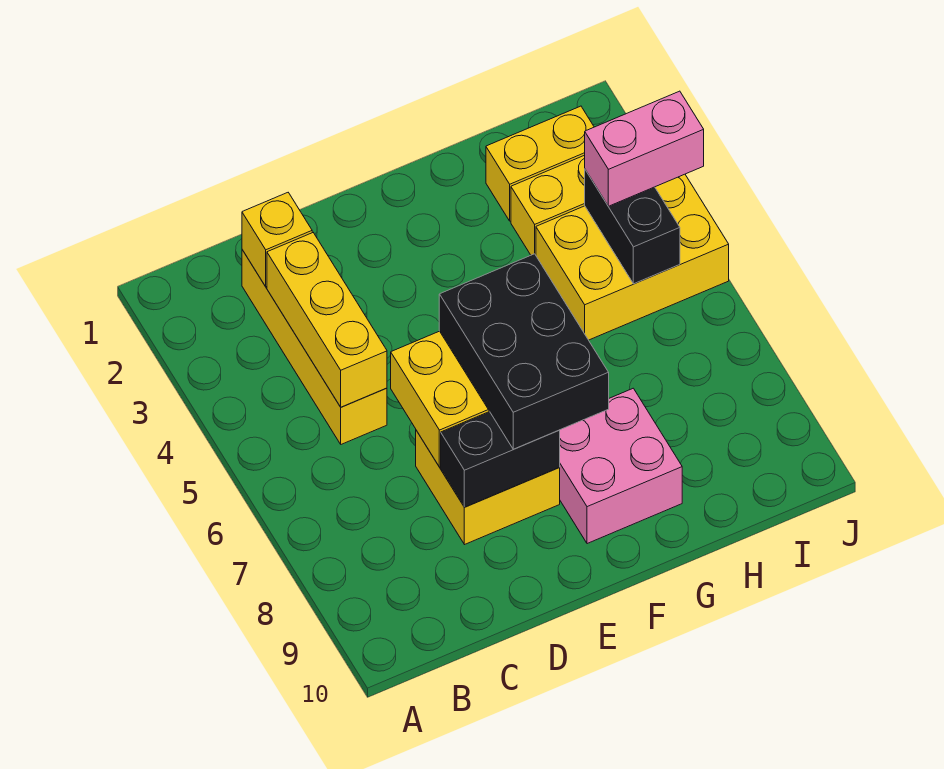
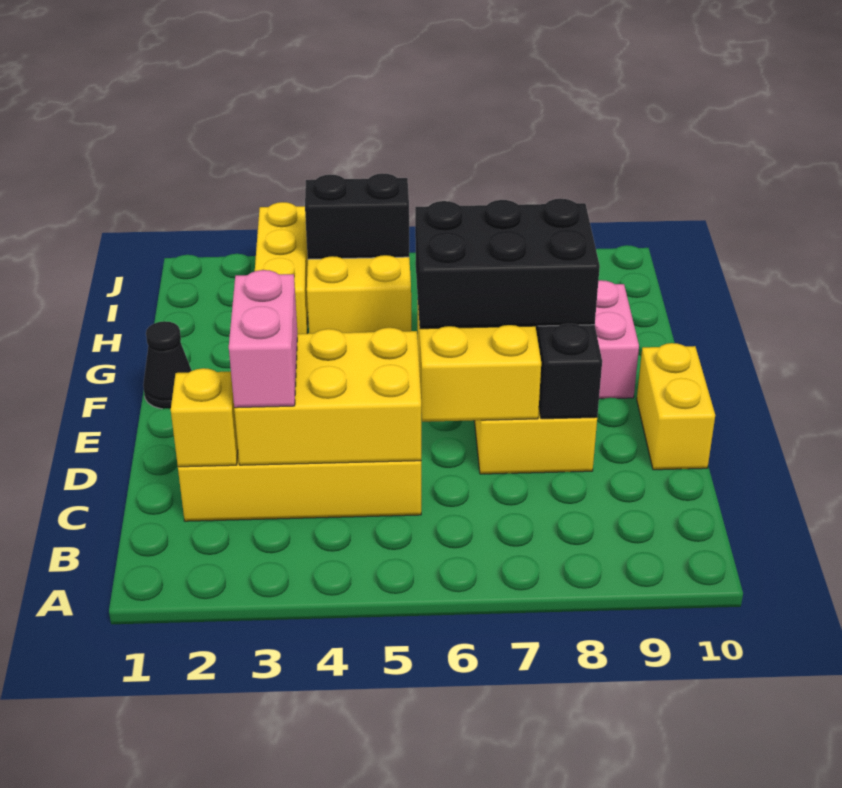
yellow 1x3 brick [267,233,387,407] -> yellow 2x3 brick [234,328,421,465]
none -> black 1x1 cone [143,321,192,409]
yellow 1x2 brick [486,106,594,221] -> yellow 1x2 brick moved to [637,343,715,470]
pink 1x2 brick [585,91,704,206] -> pink 1x2 brick moved to [229,270,298,408]

